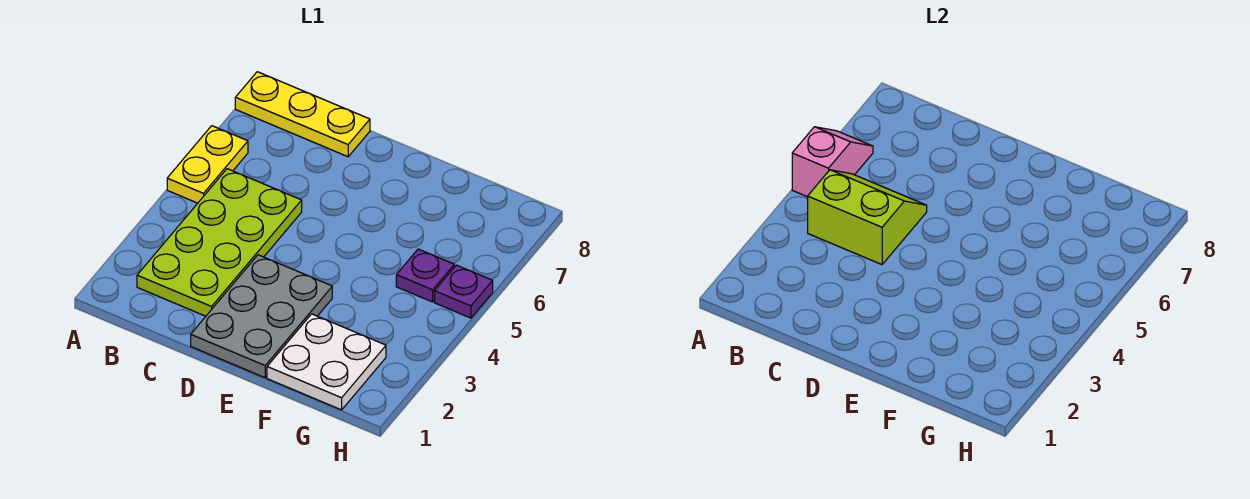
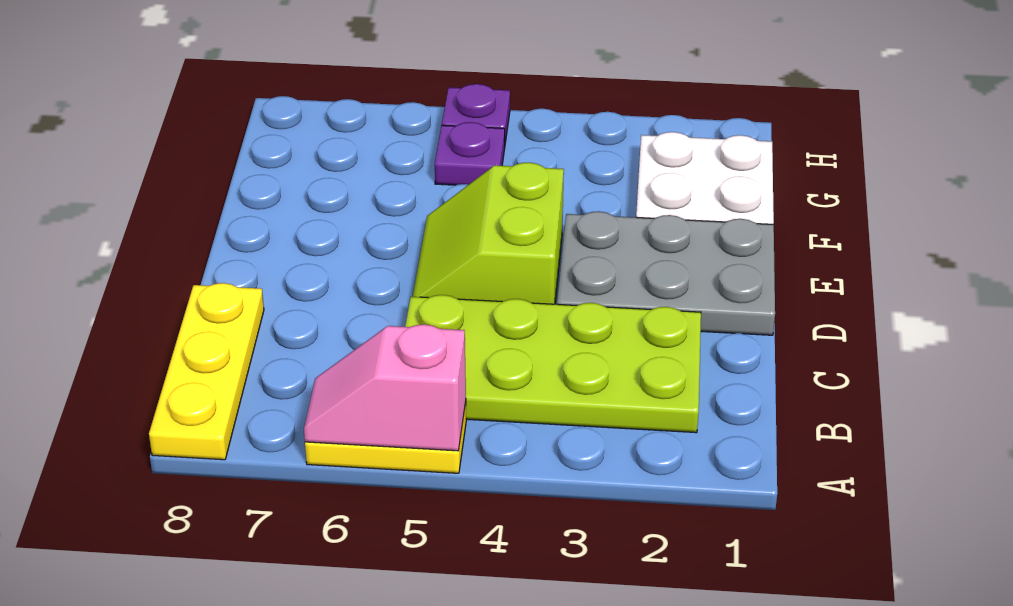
lime 2x2 slope [808,170,927,265] -> lime 2x2 slope moved to [413,163,564,304]

